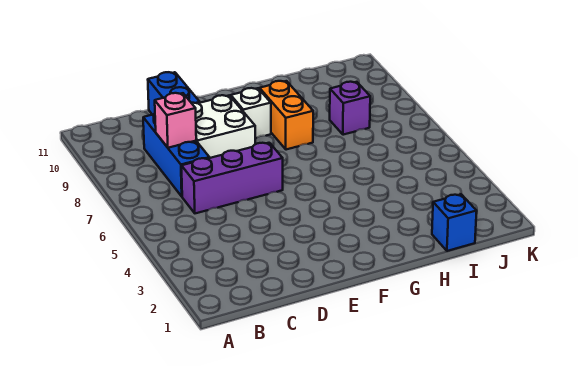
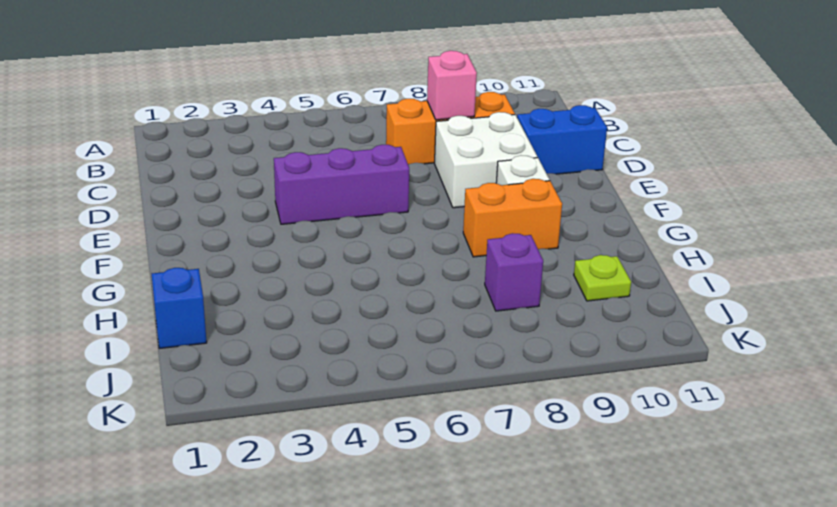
purple 1x3 brick [182,143,283,213] -> purple 1x3 brick turned to [274,145,409,224]
blue 1x3 brick [143,113,209,196] -> orange 1x3 brick [386,92,515,165]
none -> lime 1x1 plate [574,255,631,301]

